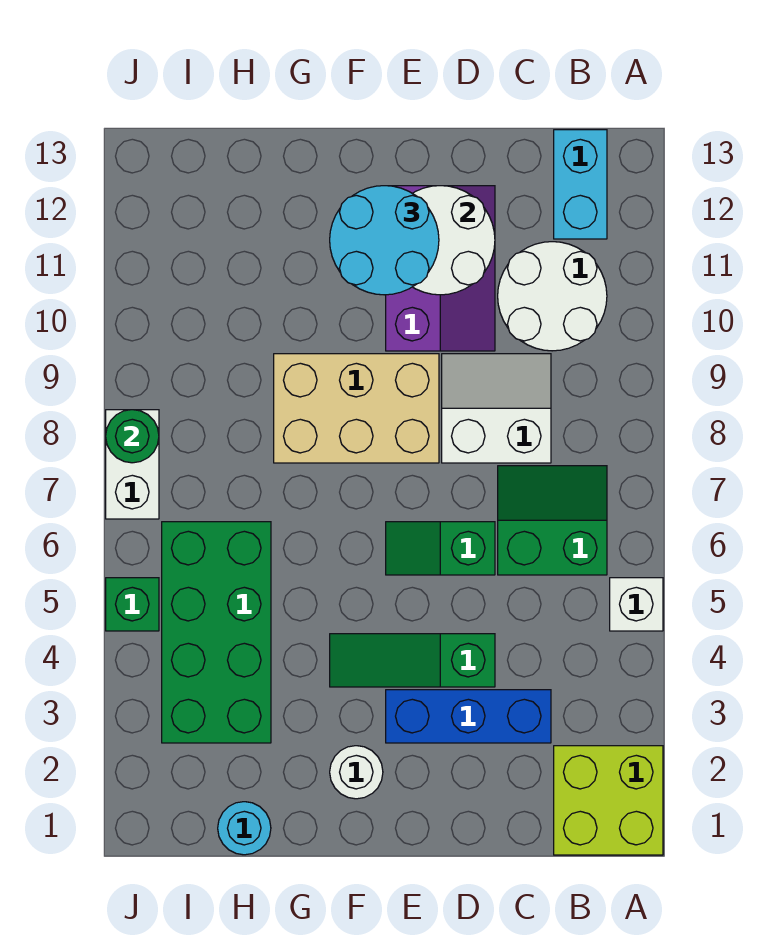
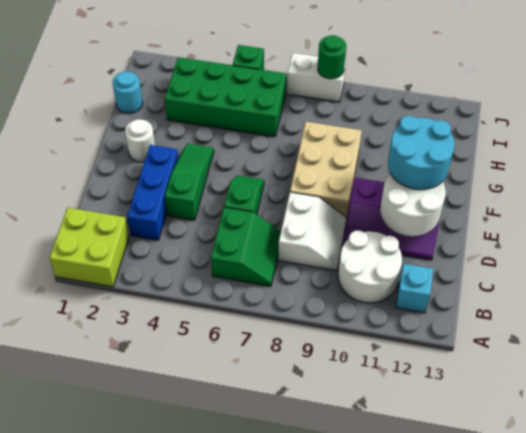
white 1x1 brick [610,578,663,631] -> none
cyan 1x2 brick [554,130,607,239] -> cyan 1x1 brick [396,264,433,313]

